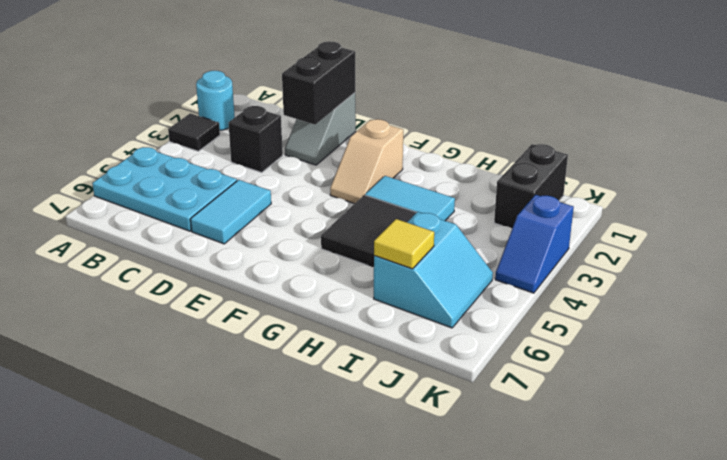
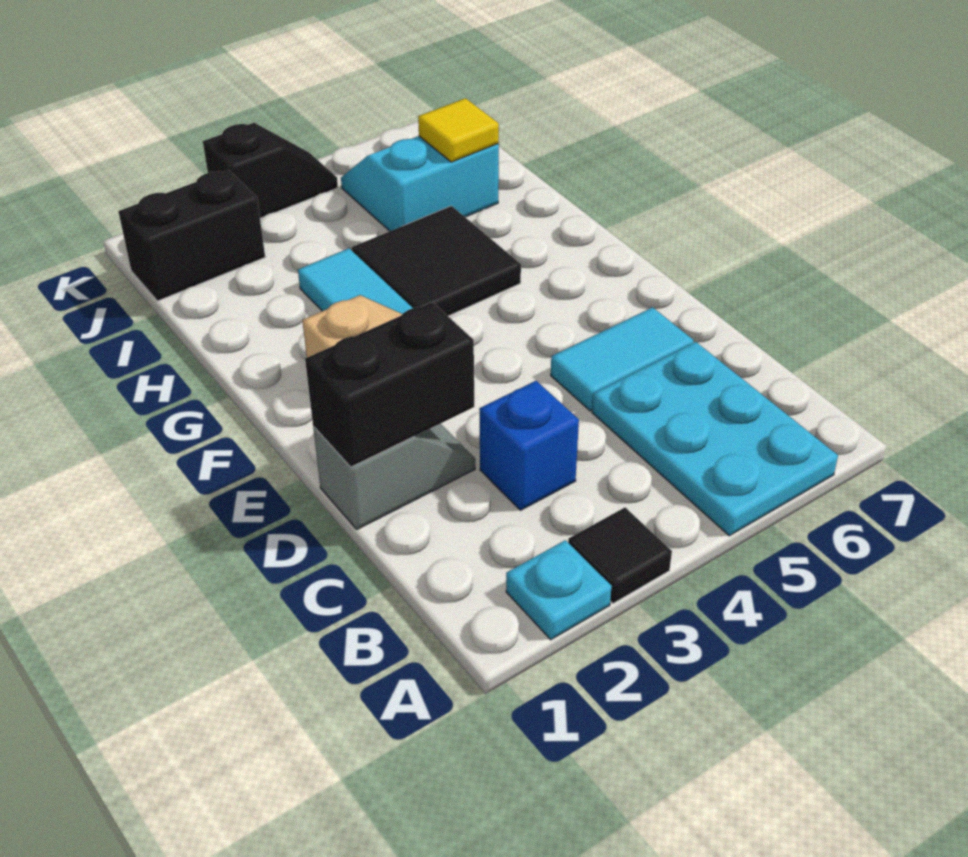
cyan 1x1 round brick [196,71,235,130] -> cyan 1x1 plate [506,540,612,640]
black 1x1 brick [229,106,283,173] -> blue 1x1 brick [479,381,579,510]
blue 1x2 slope [495,195,574,293] -> black 1x2 slope [203,123,338,218]

